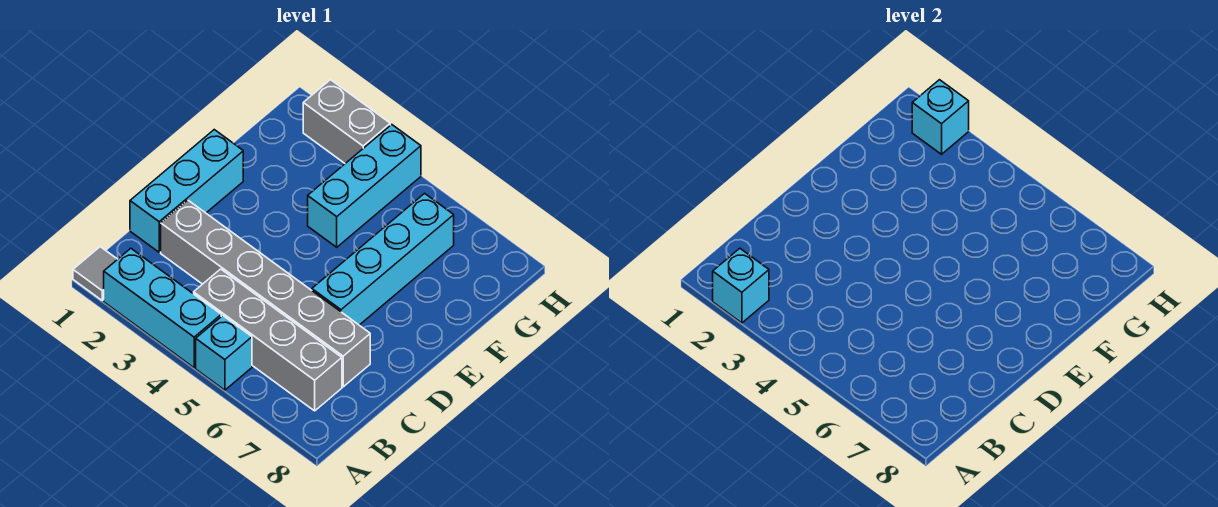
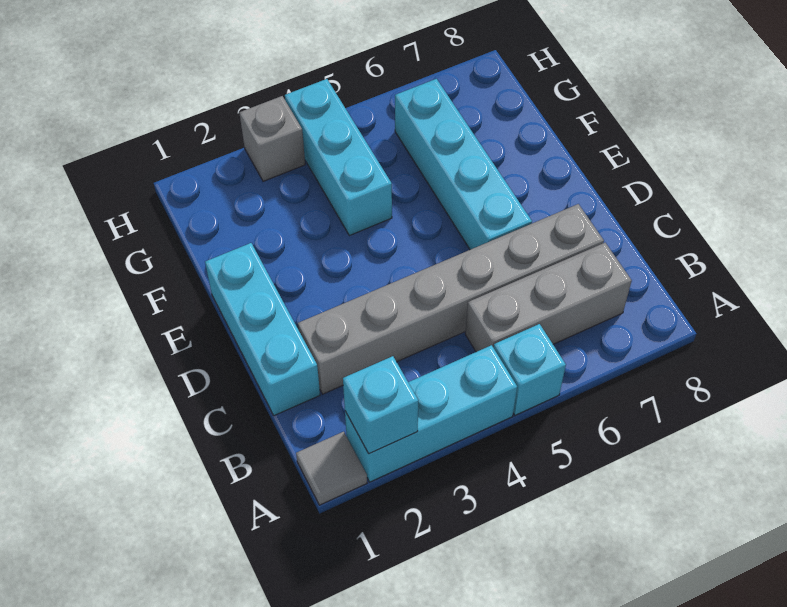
grey 1x4 brick [194,269,342,411] -> grey 1x3 brick [465,243,632,352]
grey 1x2 brick [303,80,390,163] -> grey 1x1 brick [239,96,305,181]
cyan 1x1 brick [912,80,969,154] -> none

